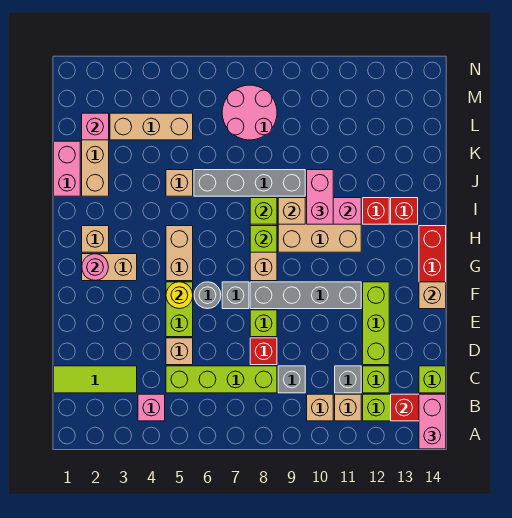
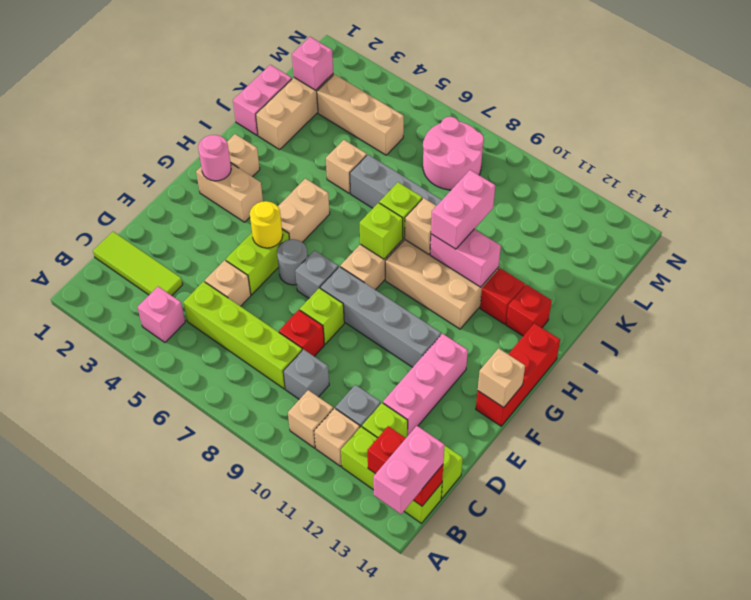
lime 1x3 brick [363,282,389,365] -> pink 1x3 brick [383,334,468,436]

